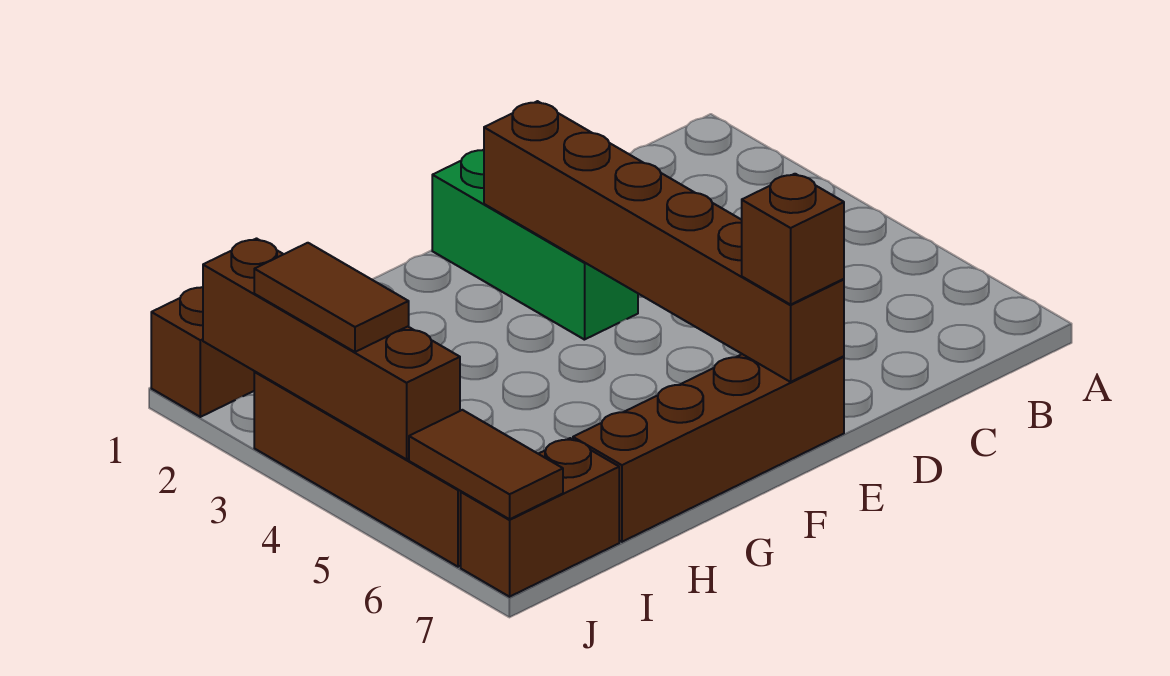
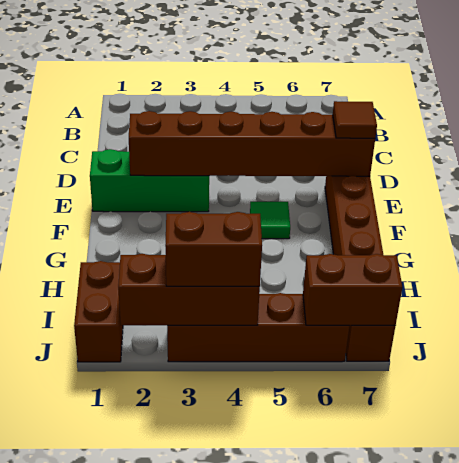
brown 1x1 brick [742,174,844,305] -> brown 1x1 tile [333,101,377,138]
none -> green 1x1 tile [250,202,290,239]
brown 1x4 brick [203,239,460,459] -> brown 1x3 brick [118,254,260,326]
brown 1x2 tile [254,243,409,352] -> brown 1x2 brick [165,212,262,286]
brown 1x2 tile [409,410,563,519] -> brown 1x2 brick [303,254,402,326]

